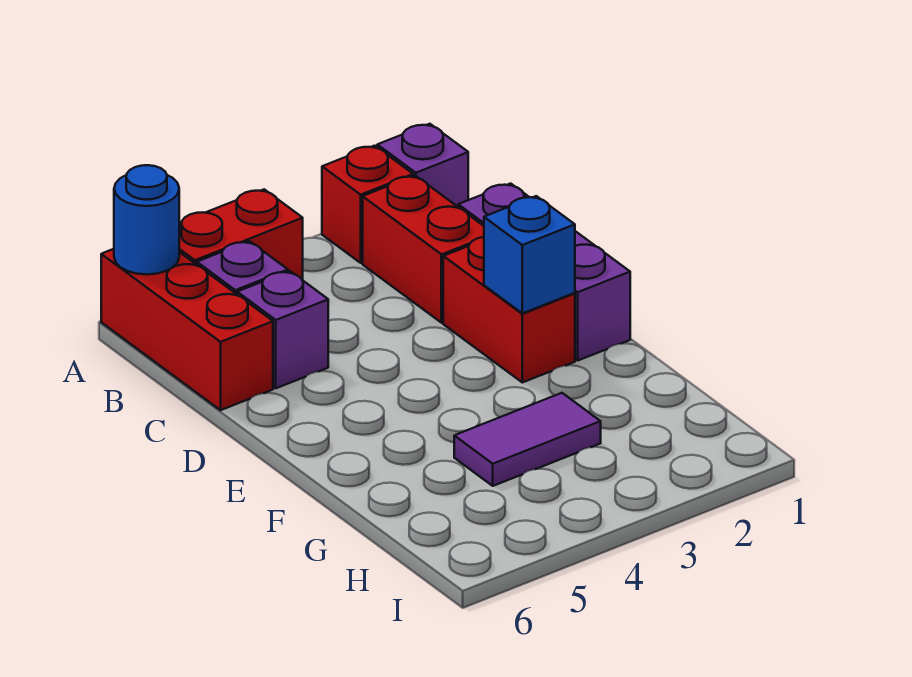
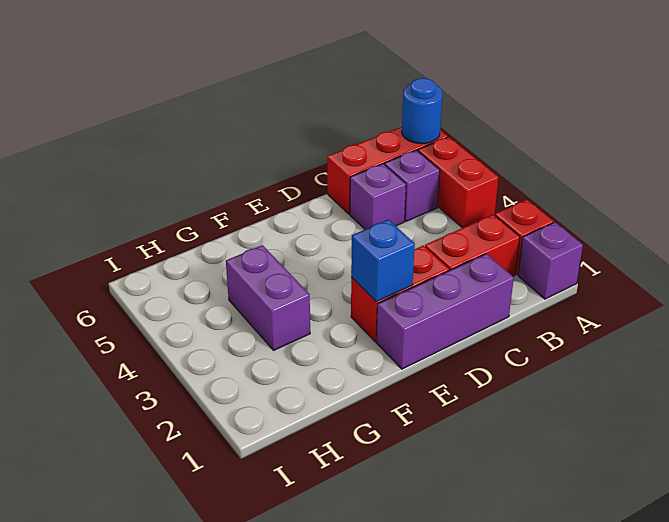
purple 1x2 tile [454,393,601,486] -> purple 1x2 brick [226,245,310,350]

